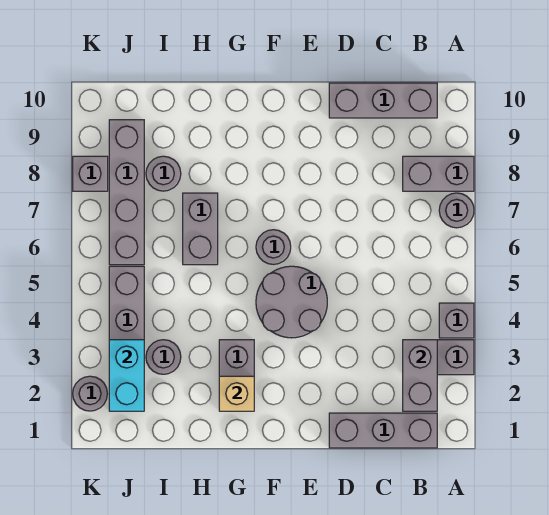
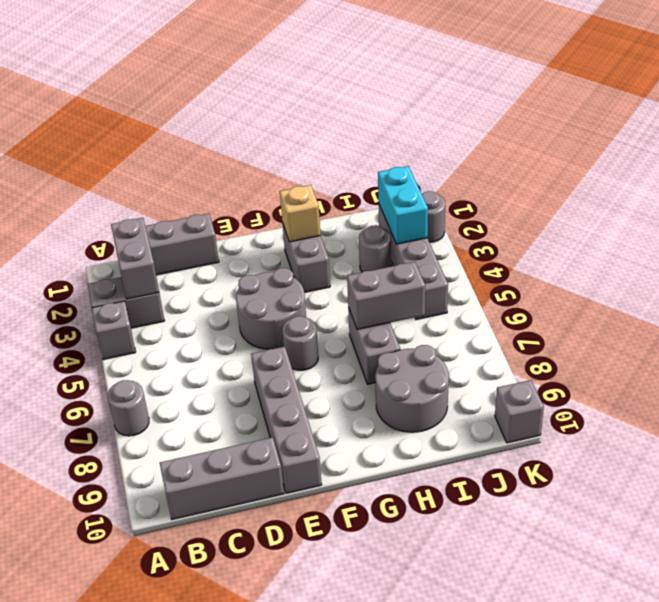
grey 1x2 brick [403,156,474,191] -> grey 1x2 brick moved to [347,262,425,329]
grey 1x1 round brick [146,156,181,191] -> grey 2x2 round brick [375,345,449,432]
grey 1x4 brick [109,120,144,265] -> grey 1x4 brick moved to [251,347,322,493]
grey 1x1 brick [73,156,108,191] -> grey 1x1 brick moved to [495,380,544,443]

